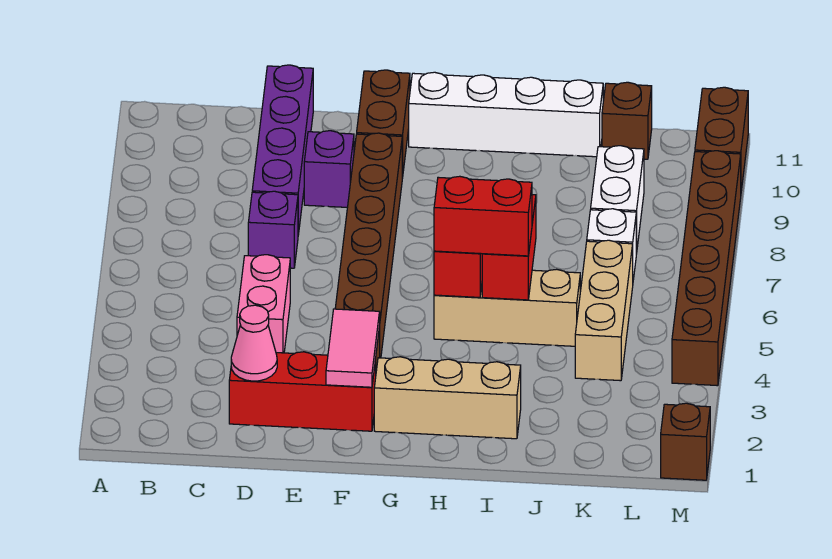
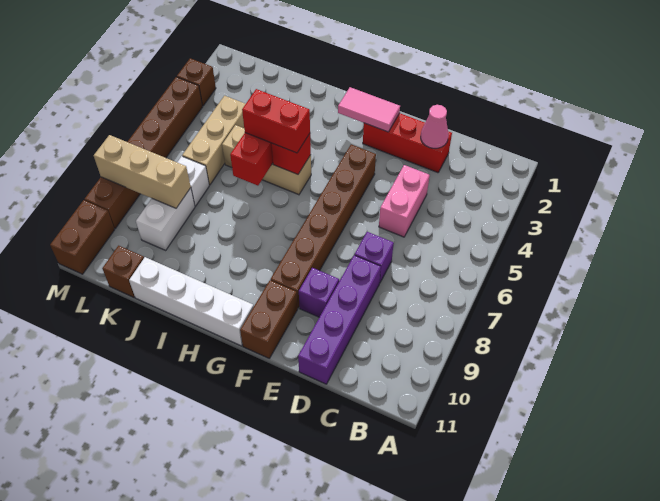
pink 1x2 tile [326,309,380,387] -> pink 1x2 tile turned to [338,87,400,132]
tan 1x3 brick [374,357,521,439] -> tan 1x3 brick moved to [94,135,191,208]
brown 1x1 brick [661,403,710,480] -> brown 1x1 brick moved to [177,58,216,106]

